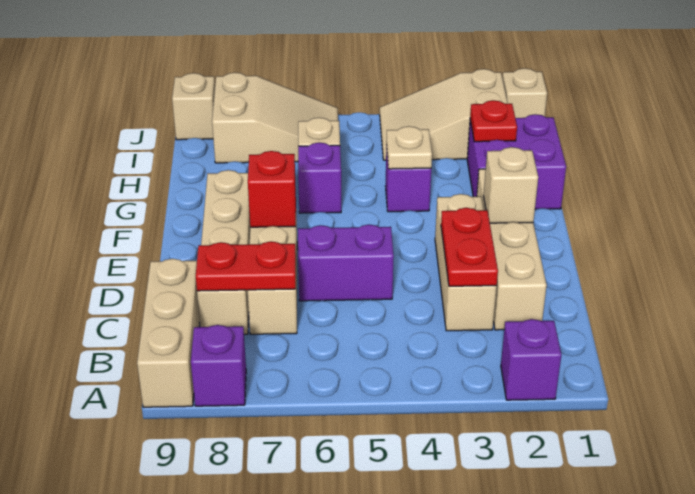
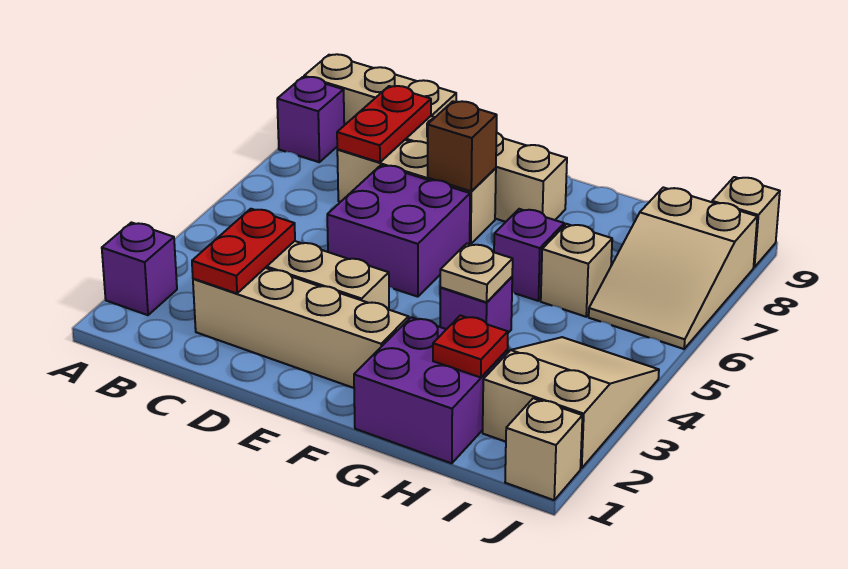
red 1x2 plate [441,208,498,286] -> red 1x2 plate turned to [192,209,295,293]
purple 1x2 brick [298,225,394,301] -> purple 2x2 brick [327,165,470,297]
tan 1x1 brick [484,147,538,223] -> none
red 1x1 brick [248,151,296,227] -> brown 1x1 brick [428,101,497,191]

